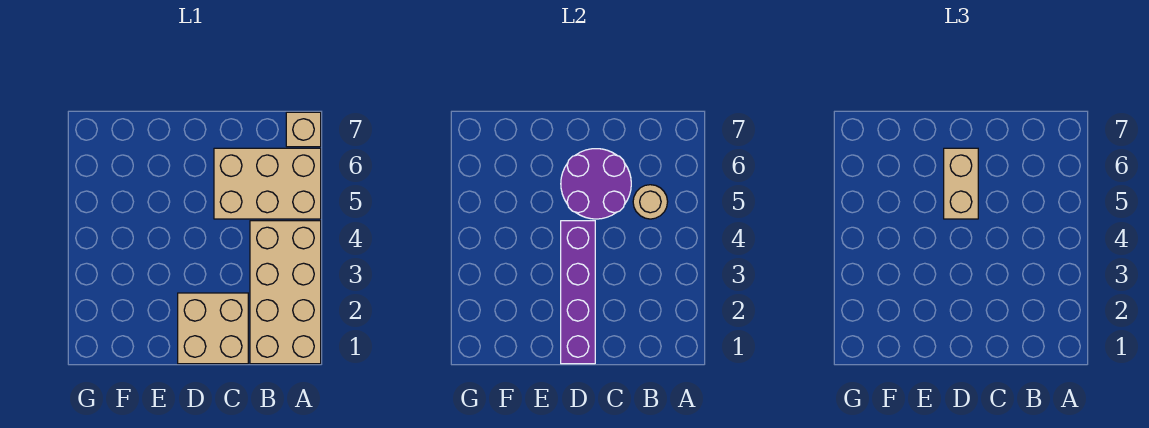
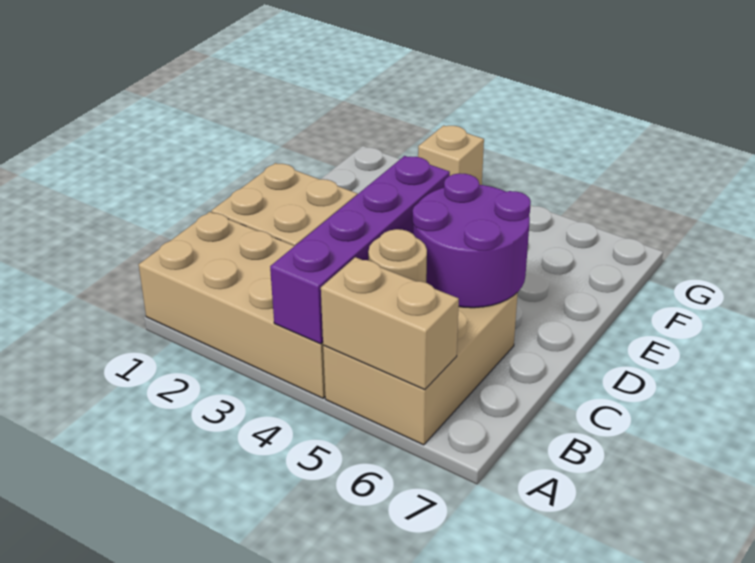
tan 1x1 brick [286,112,321,147] -> tan 1x1 brick moved to [418,125,484,185]
purple 1x4 brick [561,221,595,364] -> purple 1x4 brick turned to [270,156,450,344]
tan 1x2 brick [944,148,978,219] -> tan 1x2 brick moved to [321,257,459,390]

